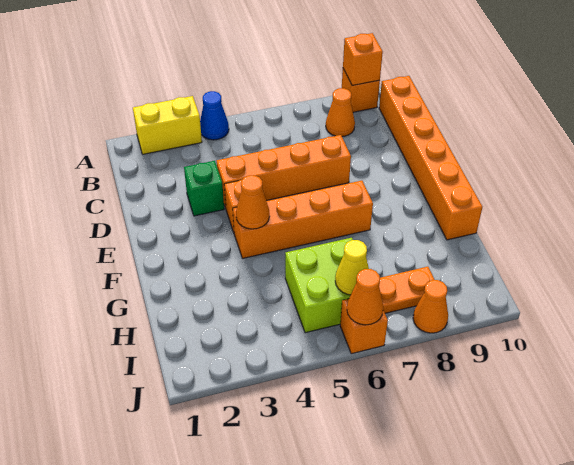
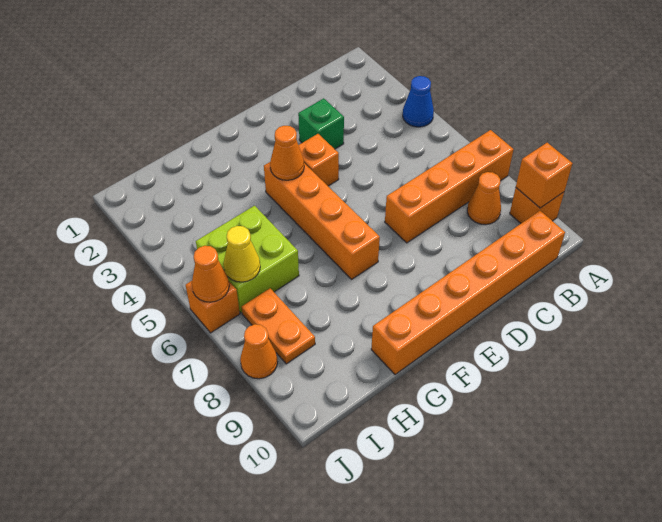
yellow 1x2 brick [133,96,202,154] -> none
orange 1x4 brick [217,135,351,208] -> orange 1x4 brick turned to [385,130,514,243]

